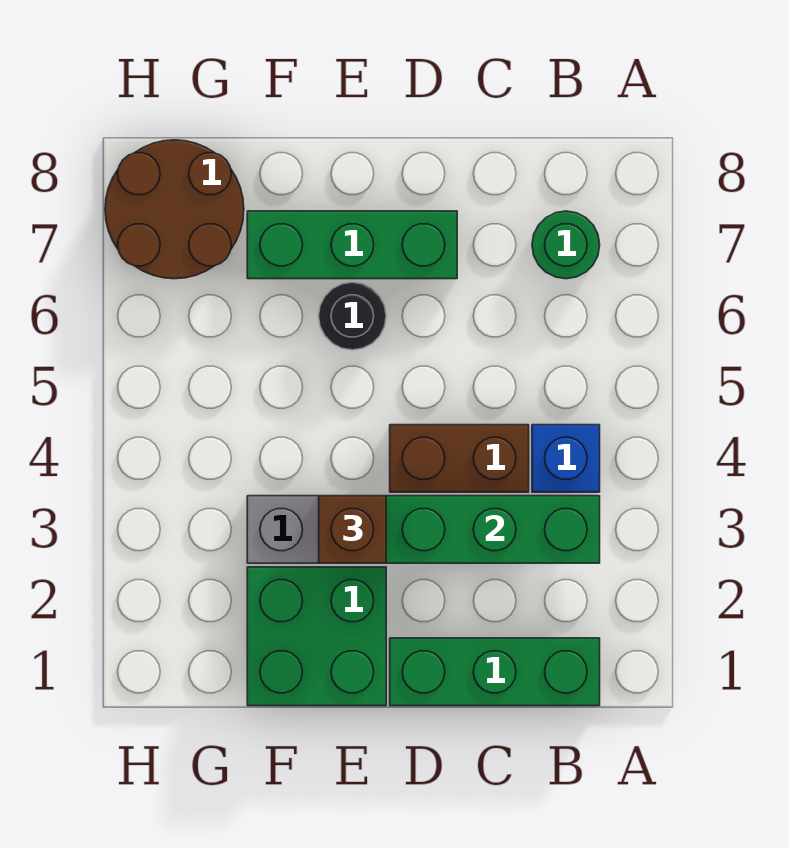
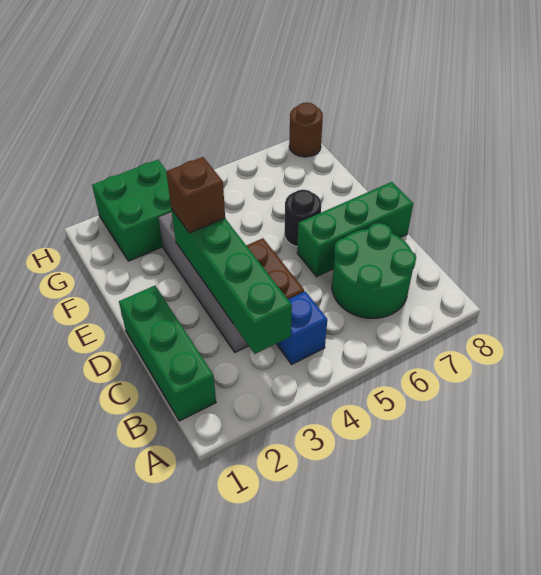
green 1x1 round brick [532,211,600,279] -> green 2x2 round brick [332,223,416,318]
green 1x3 brick [247,211,457,279] -> green 1x3 brick turned to [297,182,413,277]
green 2x2 brick [247,567,386,706] -> green 2x2 brick moved to [92,160,172,261]
brown 2x2 round brick [105,140,244,279] -> brown 1x1 round brick [289,103,323,157]

